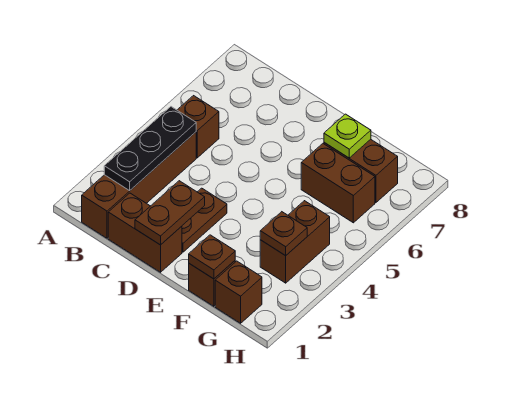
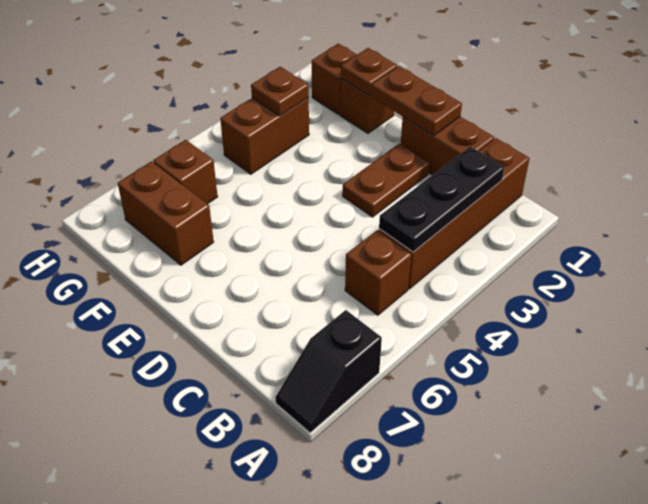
none -> black 1x2 slope [275,310,382,433]
brown 1x2 plate [135,181,205,245] -> brown 1x2 plate turned to [371,66,462,136]
brown 1x2 brick [301,144,375,223] -> brown 1x1 brick [153,140,218,204]
lime 1x1 plate [324,114,371,158] -> none

